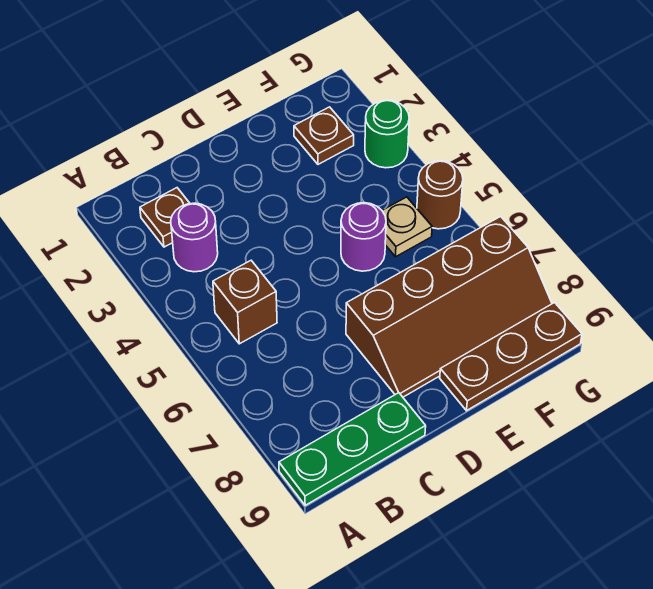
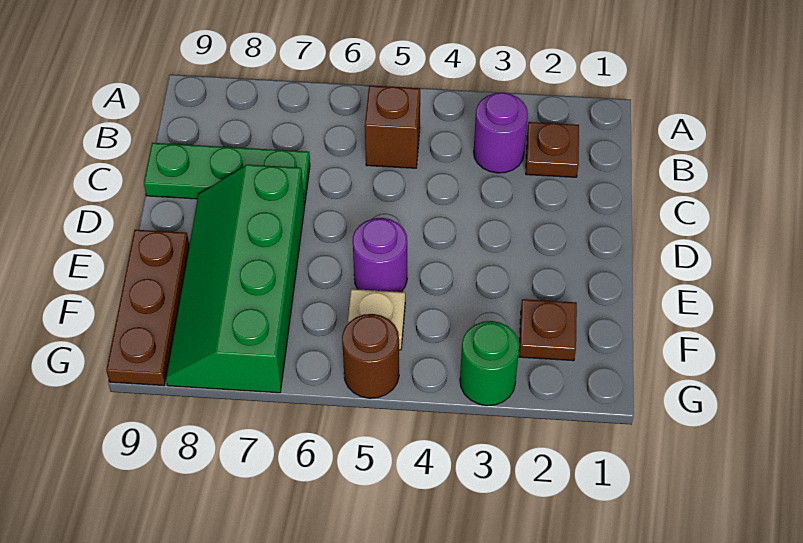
green 1x3 plate [279,393,426,505] -> green 1x3 plate turned to [144,143,310,205]
brown 2x4 slope [346,216,552,397] -> green 2x4 slope [166,165,305,393]

